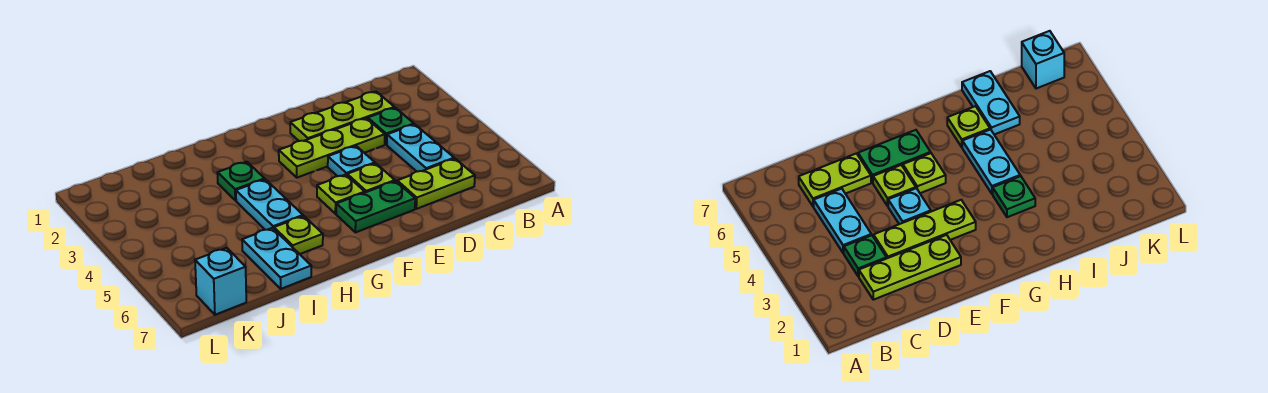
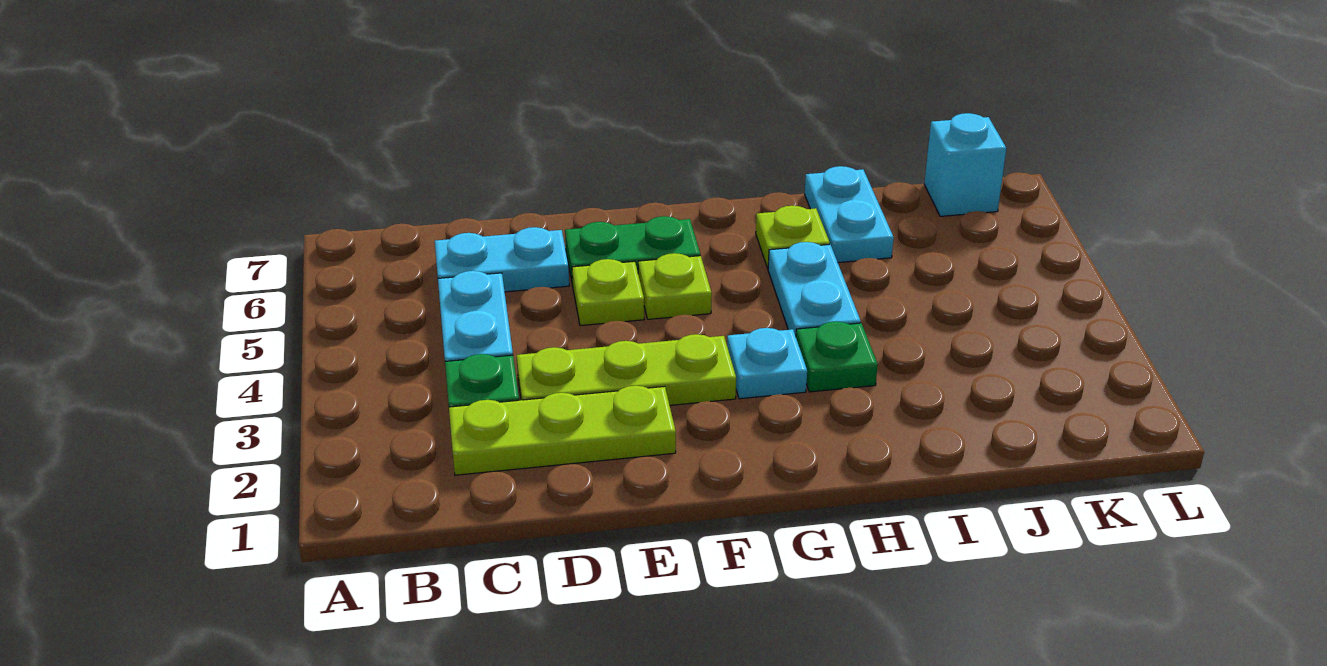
lime 1x2 plate [397,159,475,209] -> cyan 1x2 plate [435,227,569,292]
cyan 1x1 plate [328,146,375,176] -> cyan 1x1 plate moved to [727,328,807,399]

